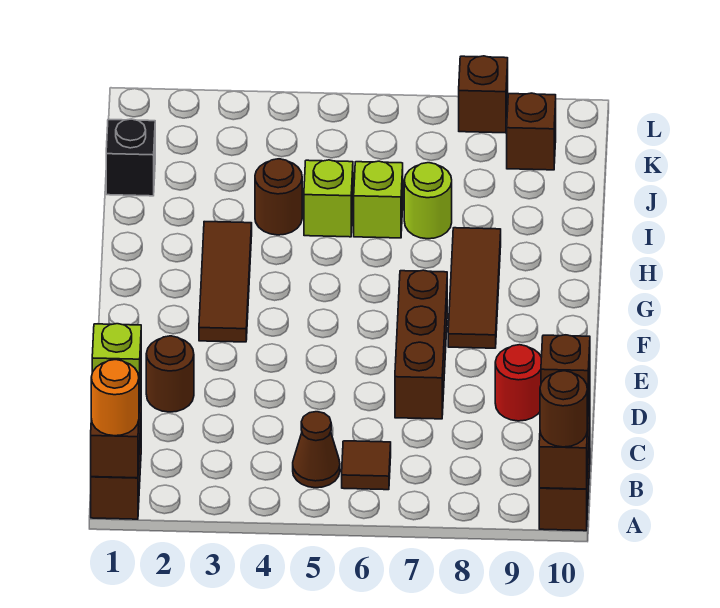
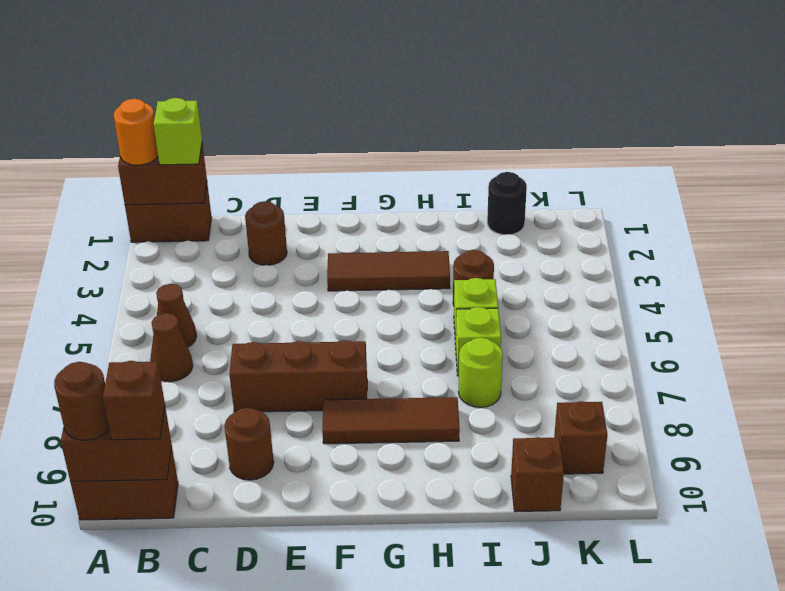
brown 1x1 tile [342,441,391,490] -> brown 1x1 cone [150,313,193,382]
red 1x1 round brick [495,345,541,421] -> brown 1x1 round brick [224,408,274,480]
black 1x1 brick [106,119,155,196] -> black 1x1 round brick [487,172,527,235]
brown 1x1 brick [459,56,508,133] -> brown 1x1 brick moved to [511,437,564,512]

